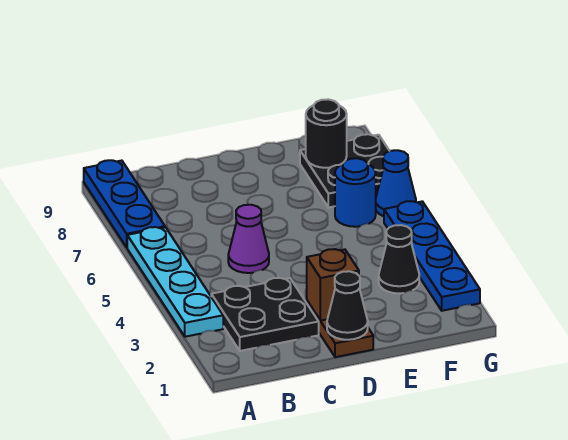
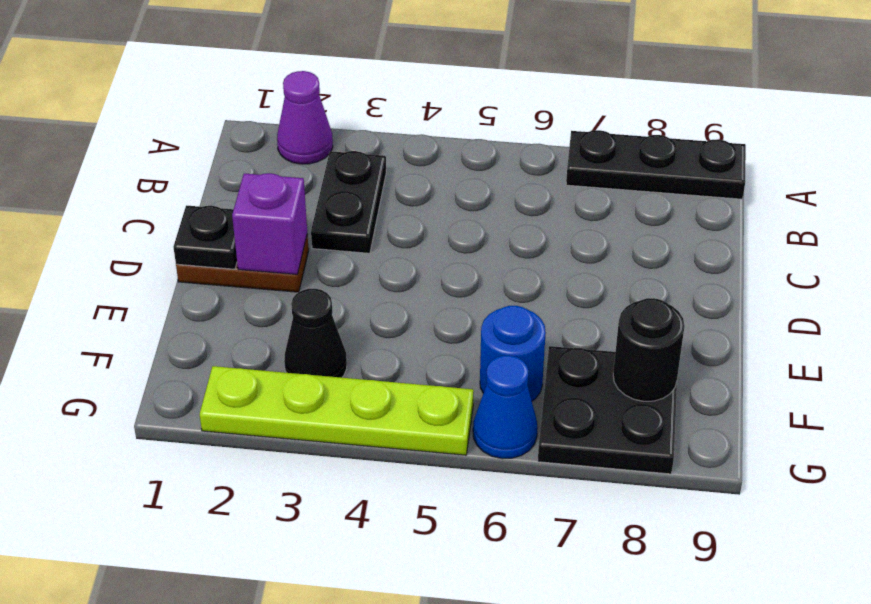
cyan 1x4 plate [127,227,223,337] -> none
blue 1x3 plate [84,160,165,247] -> black 1x3 plate [566,130,746,199]
black 2x2 plate [211,278,319,351] -> black 1x2 plate [311,151,386,253]
purple 1x1 cone [228,205,269,273] -> purple 1x1 cone moved to [277,71,333,164]
black 1x1 cone [327,271,368,340] -> black 1x1 plate [173,205,237,269]
brown 1x1 brick [307,249,359,321] -> purple 1x1 brick [232,173,307,275]
blue 1x4 plate [384,201,480,311] -> lime 1x4 plate [200,366,474,455]

